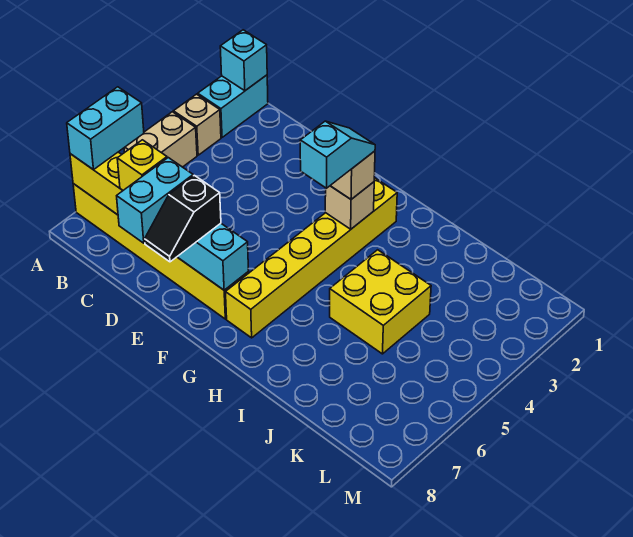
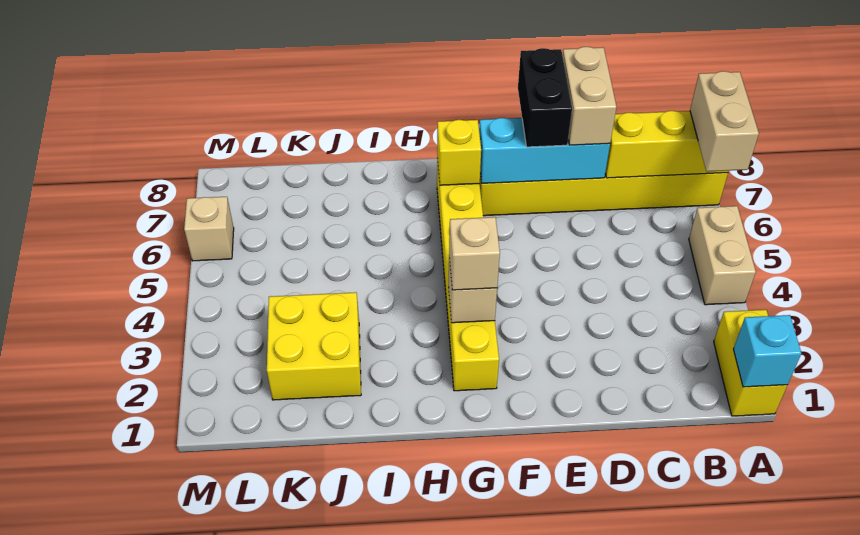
cyan 1x2 brick [198,75,268,137] -> yellow 1x2 brick [714,310,787,416]
tan 1x1 brick [174,94,221,155] -> tan 1x1 brick moved to [184,197,234,261]
cyan 1x2 brick [67,87,144,170] -> tan 1x2 brick [690,71,759,172]
yellow 1x1 brick [117,140,167,190] -> yellow 1x1 brick moved to [437,120,481,185]
cyan 1x2 brick [117,158,193,243] -> tan 1x2 brick [563,47,616,145]
black 1x2 slope [145,176,221,262] -> black 1x2 brick [518,48,572,147]
cyan 1x2 slope [300,121,375,188] -> none
yellow 2x2 brick [330,250,431,354] -> yellow 2x2 brick moved to [267,292,361,400]

